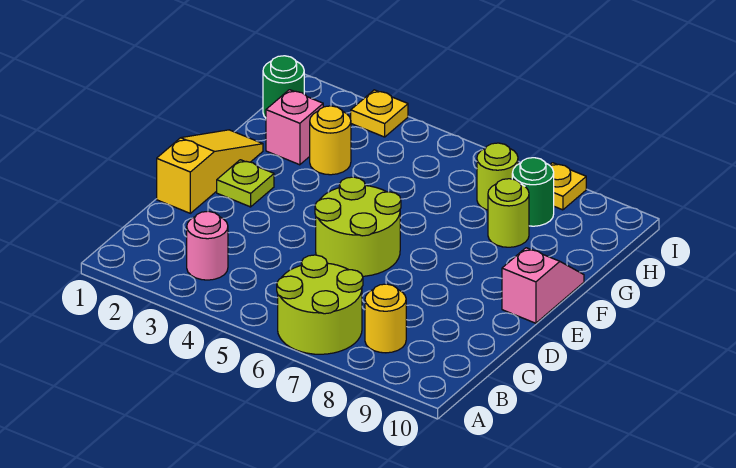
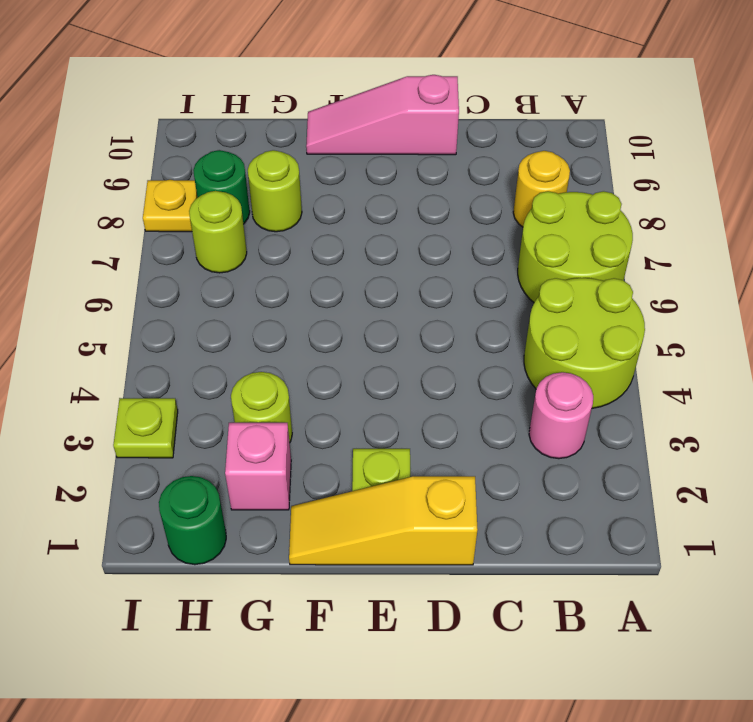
lime 2x2 round brick [315,177,401,276] -> lime 2x2 round brick moved to [524,278,645,408]
pink 1x2 slope [502,248,584,323] -> pink 1x3 slope [306,75,459,155]
yellow 1x1 round brick [310,106,351,175] -> lime 1x1 round brick [231,372,292,443]
yellow 1x1 plate [351,90,408,137] -> lime 1x1 plate [113,398,178,458]

